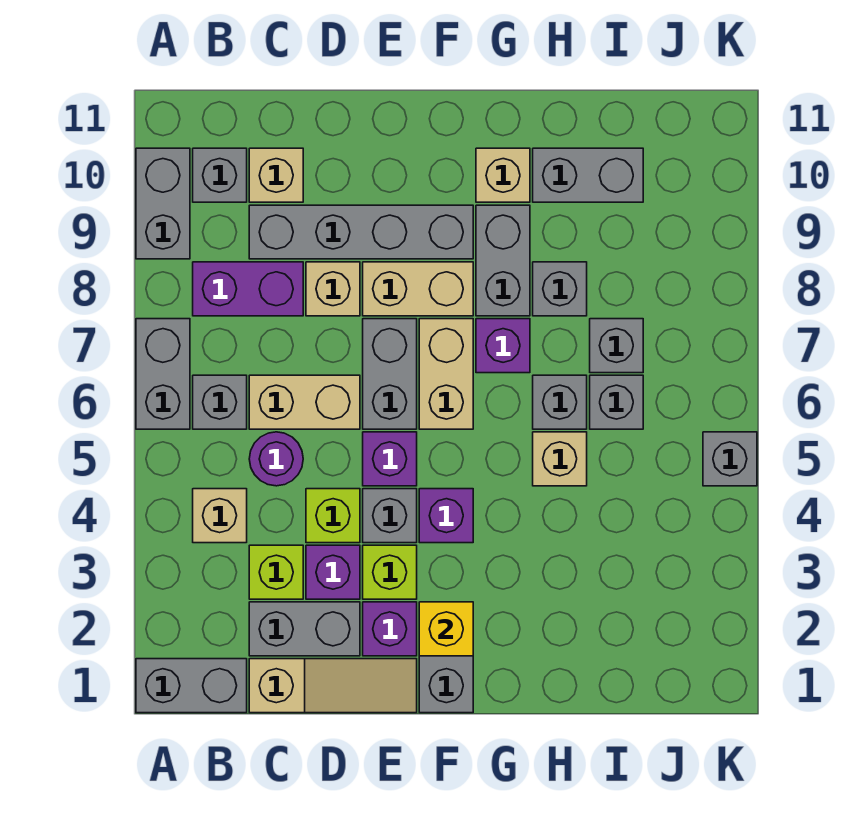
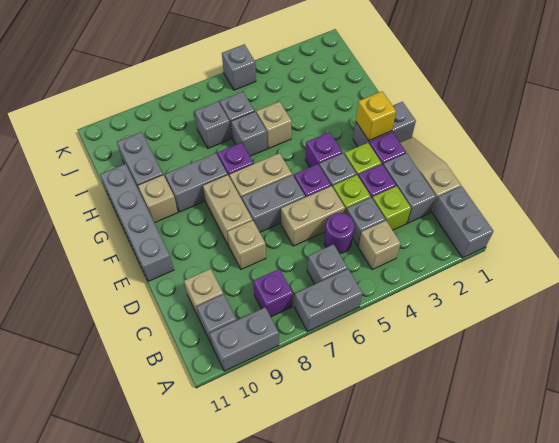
purple 1x2 brick [193,262,303,316] -> purple 1x1 brick [253,269,293,317]
tan 1x2 brick [249,375,360,429] -> tan 1x2 brick turned to [281,186,345,246]
grey 1x4 brick [249,205,473,259] -> grey 1x4 brick moved to [100,164,174,281]
grey 1x1 brick [533,262,587,316] -> grey 1x1 brick moved to [346,197,385,246]

